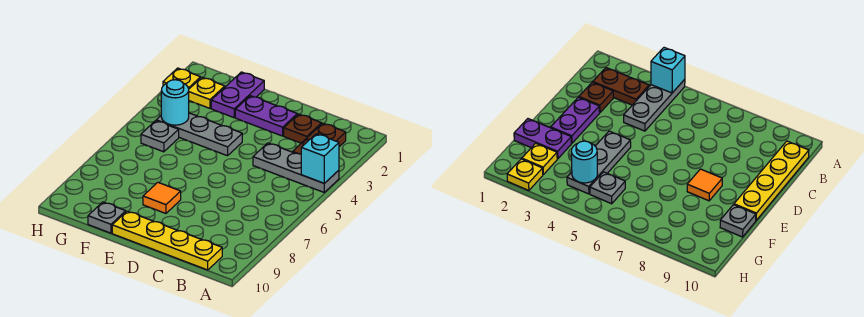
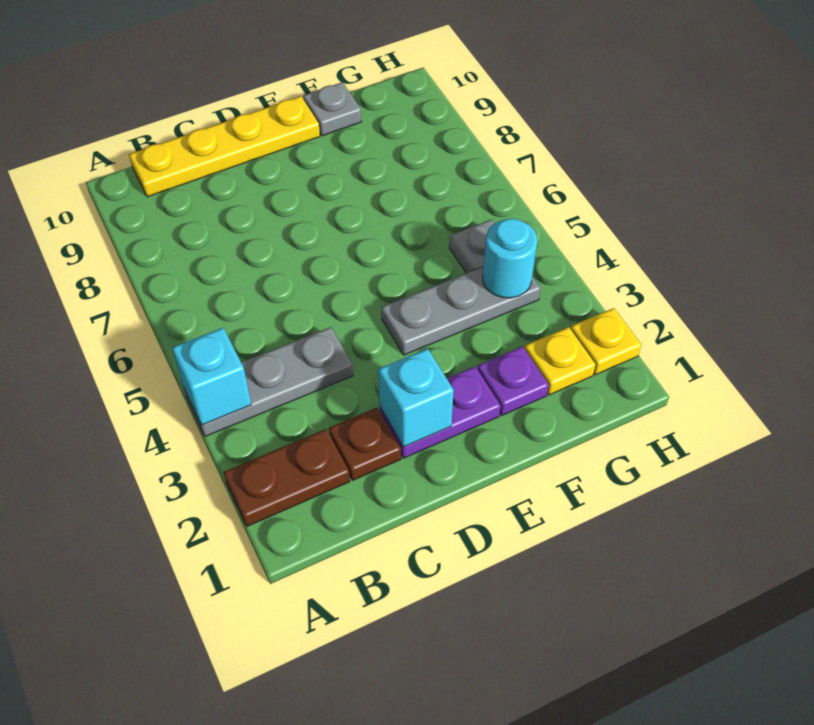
brown 1x2 plate [293,123,346,154] -> brown 1x2 plate turned to [223,429,350,526]
none -> cyan 1x1 brick [378,349,454,447]
orange 1x1 tile [143,182,181,213] -> none
purple 1x2 plate [211,72,264,118] -> purple 1x1 plate [477,347,549,415]

